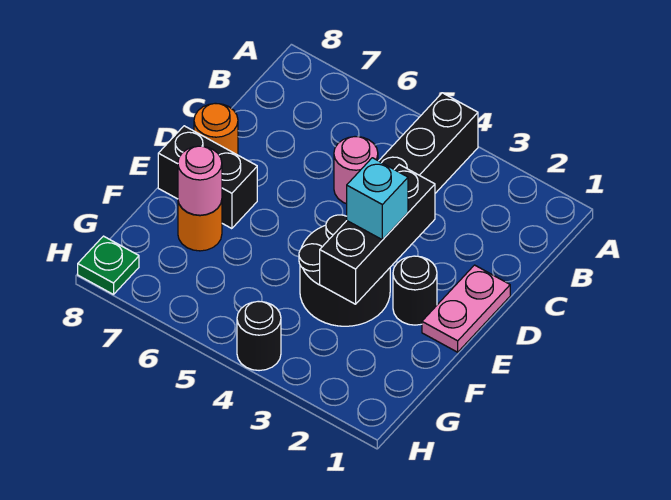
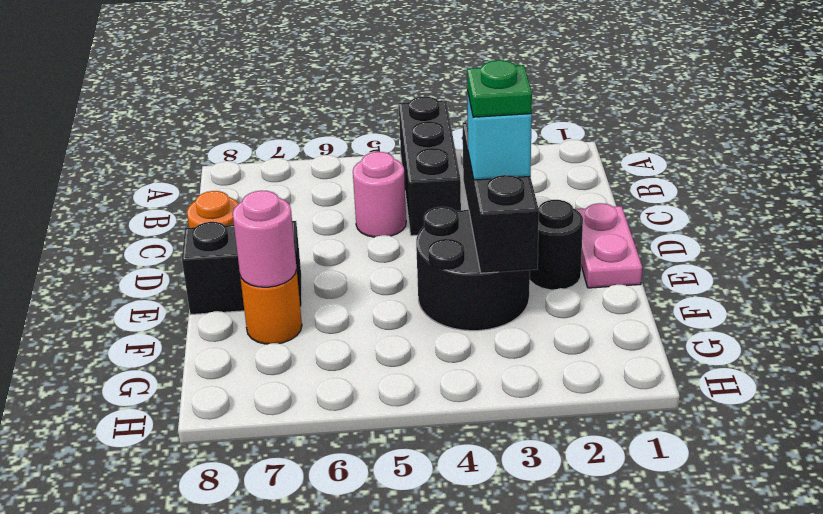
black 1x1 round brick [237,302,281,371] -> none
green 1x1 plate [78,236,139,294] -> green 1x1 plate moved to [467,60,532,117]

